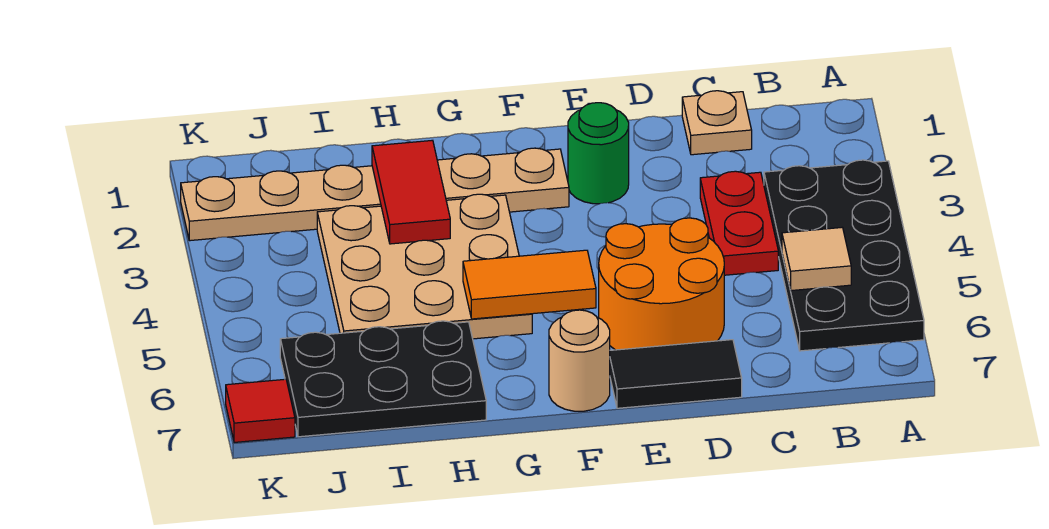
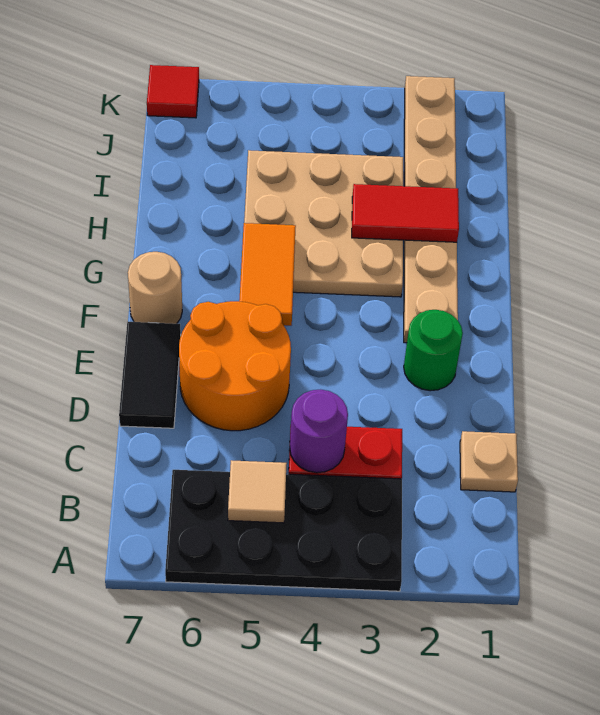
none -> purple 1x1 round brick [290,390,348,473]
black 2x3 plate [280,321,486,437] -> none

